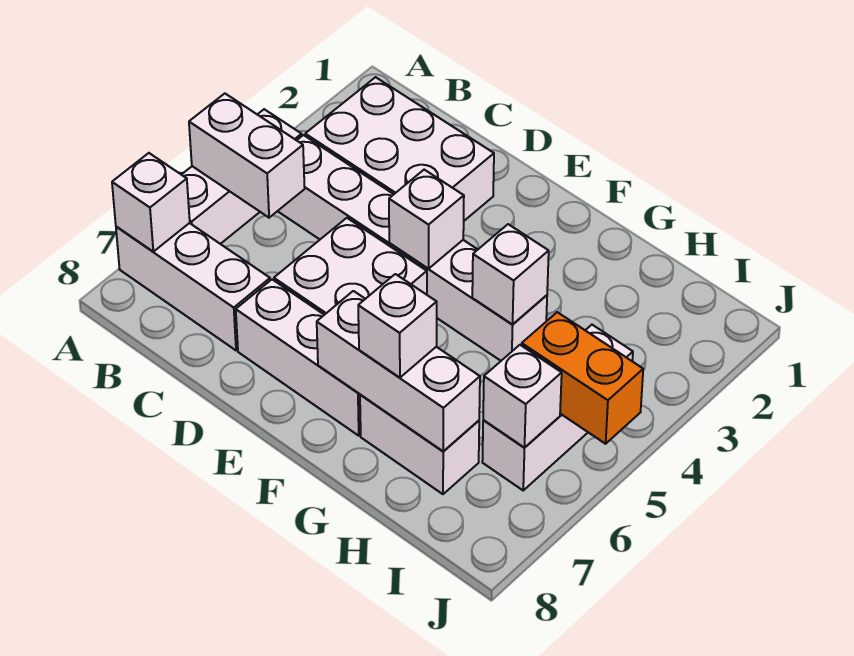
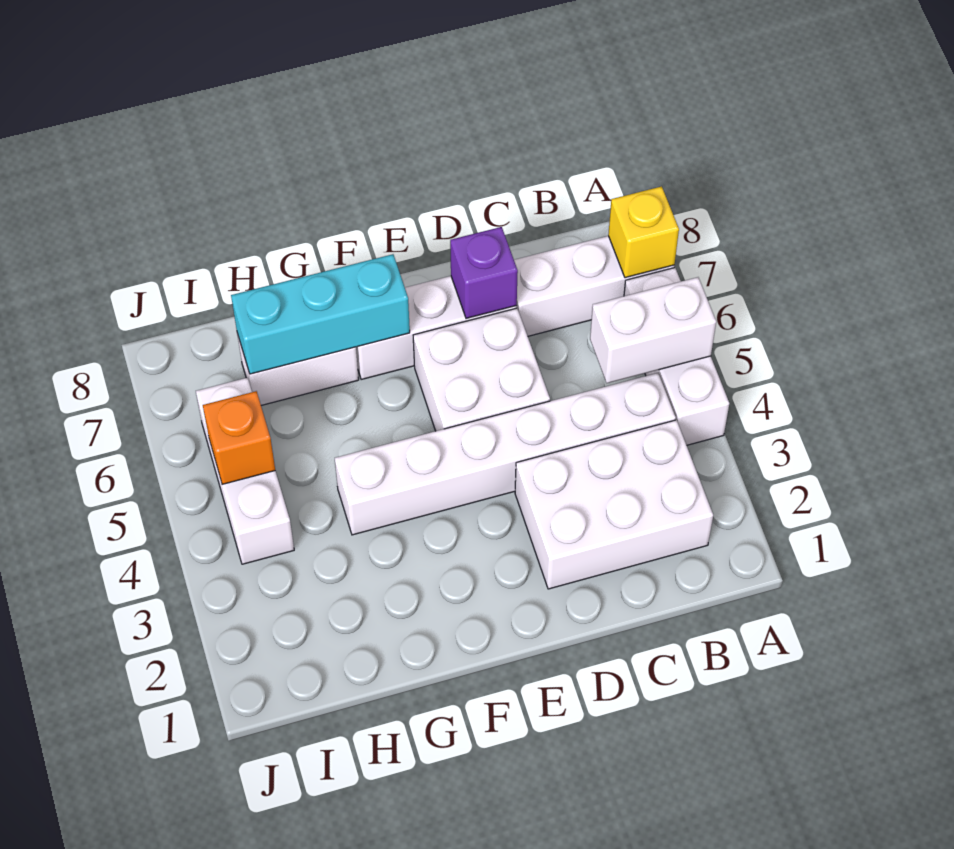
white 1x1 brick [112,153,190,252] -> yellow 1x1 brick [608,186,679,278]
none -> purple 1x1 brick [450,227,518,319]
white 1x1 brick [389,170,464,269] -> none
white 1x3 brick [317,291,480,451] -> cyan 1x3 brick [231,254,410,374]
white 1x1 brick [472,224,549,324] -> none
white 1x1 brick [358,274,437,378] -> none
orange 1x2 brick [522,312,643,444] -> orange 1x1 brick [203,391,275,484]
white 1x1 brick [483,345,562,448] -> none

